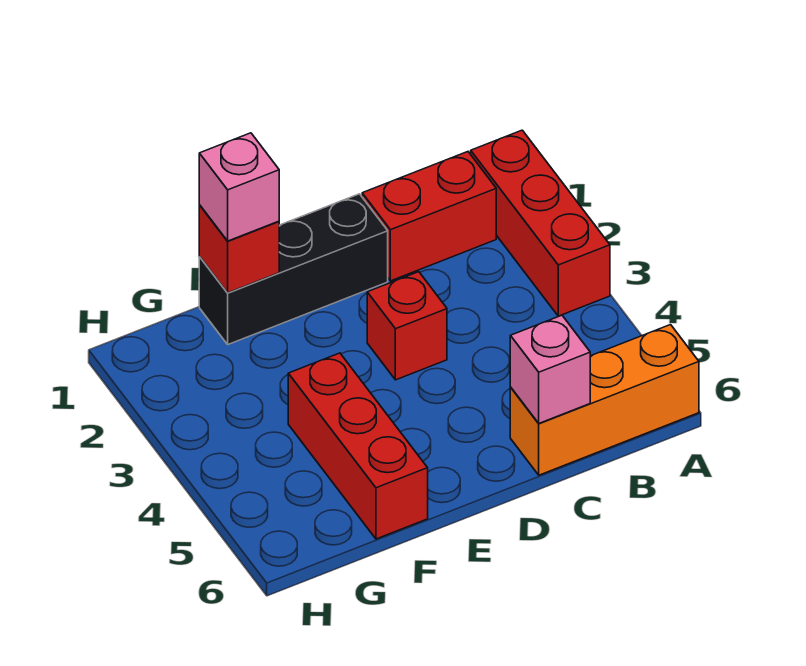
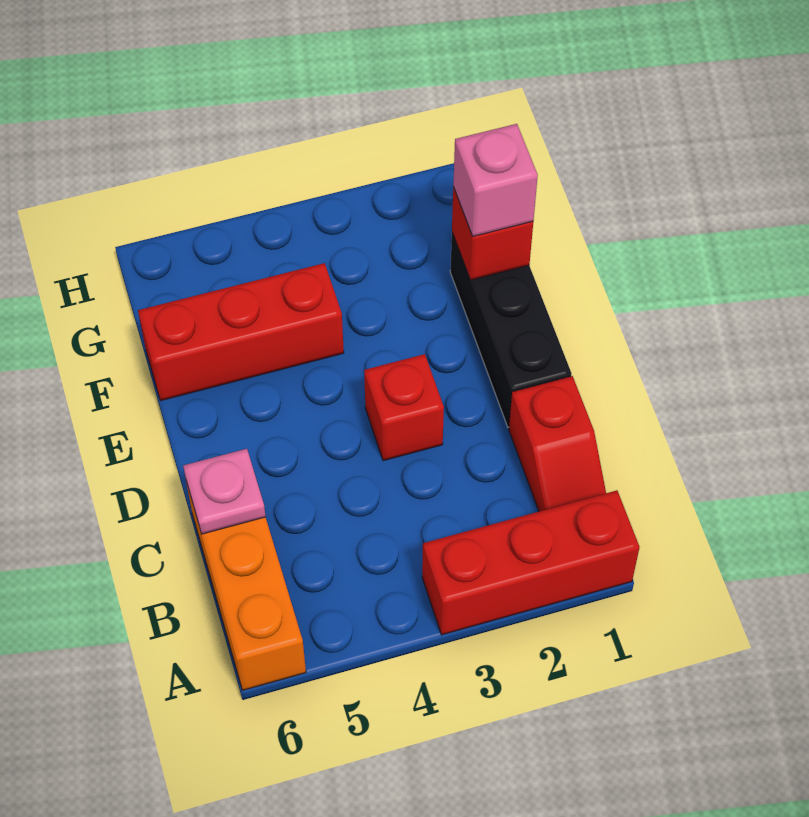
red 1x2 brick [362,152,496,281] -> red 1x2 slope [509,376,606,511]
pink 1x1 brick [510,315,590,423] -> pink 1x1 plate [183,449,266,534]

